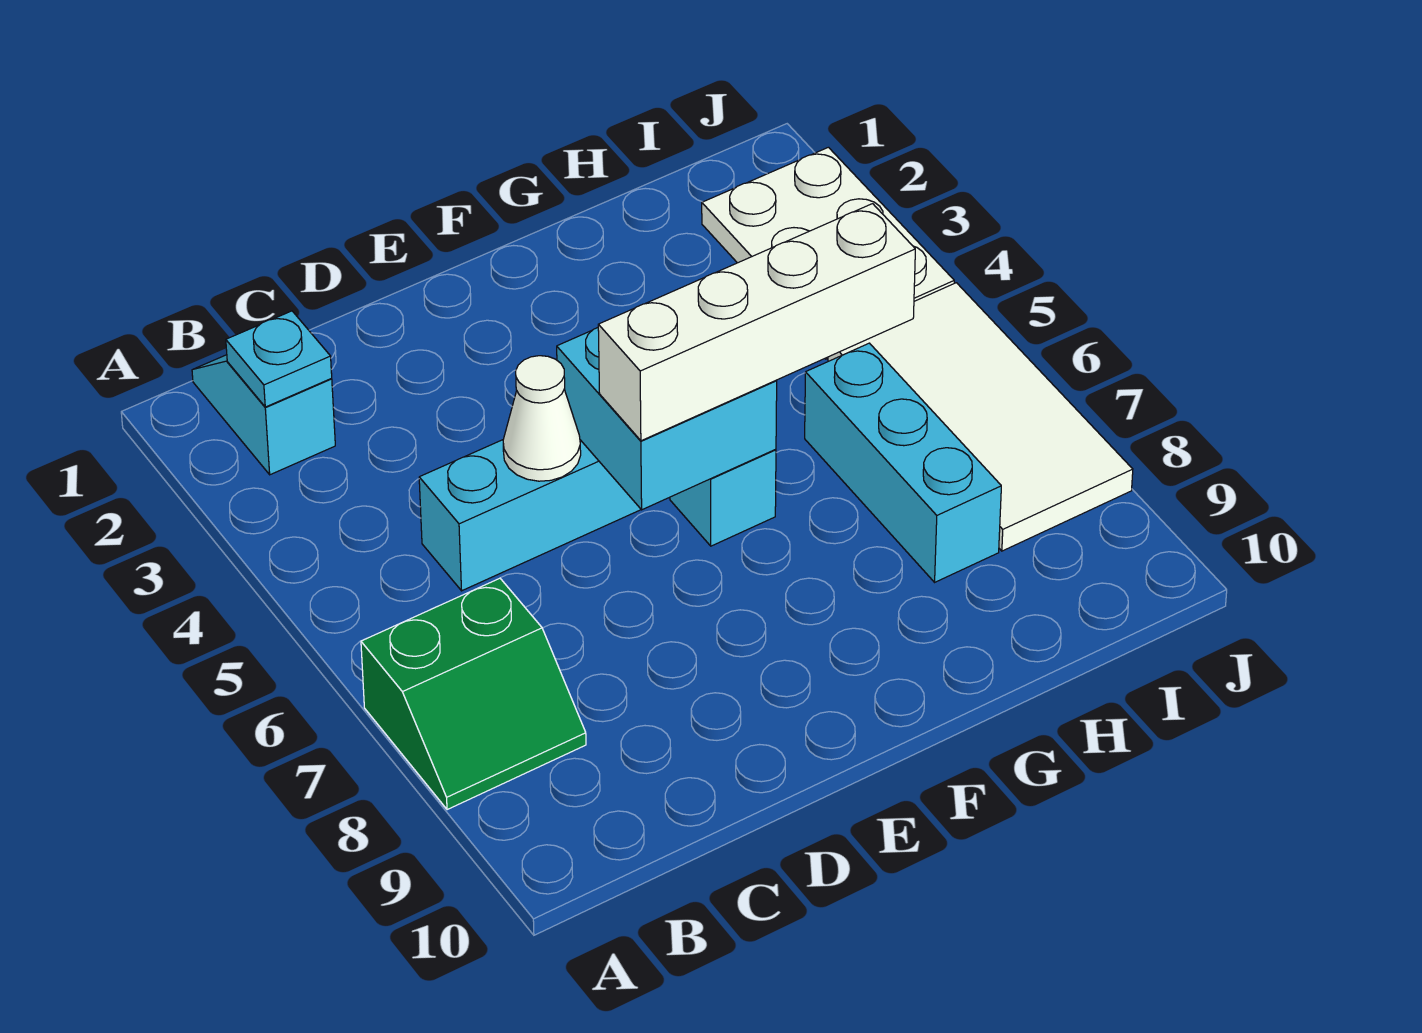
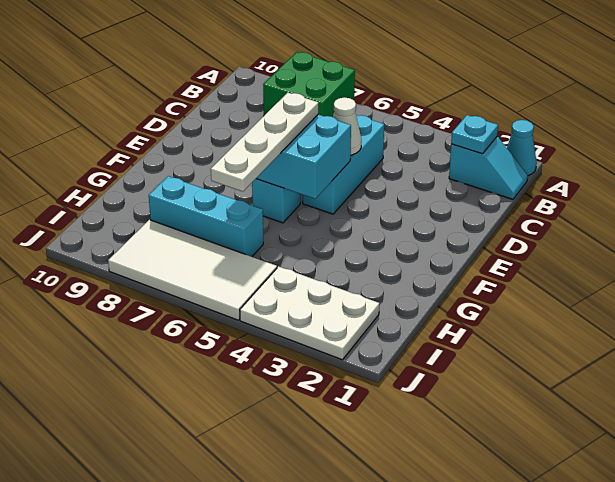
none -> cyan 1x1 cone [507,120,537,175]
green 2x2 slope [361,578,586,810] -> green 2x2 brick [263,52,355,117]
white 1x4 brick [598,204,915,441] -> white 1x4 plate [211,93,318,192]

